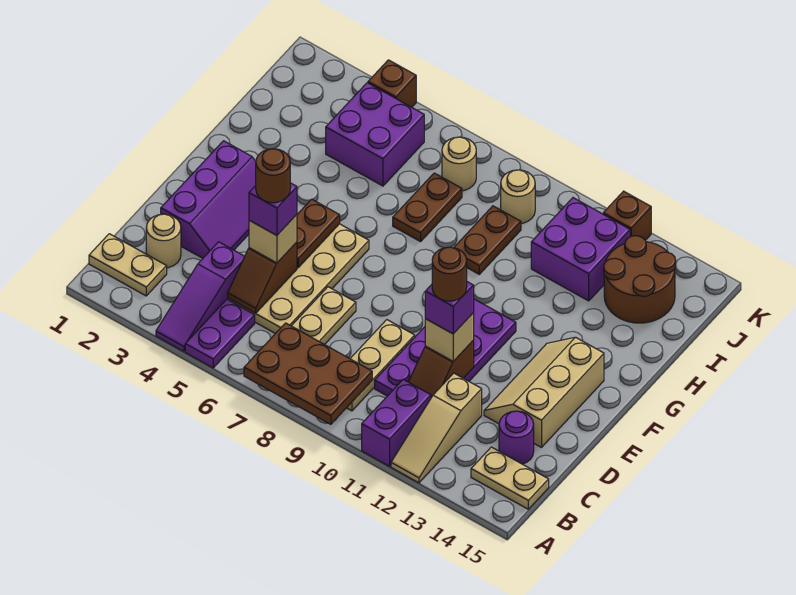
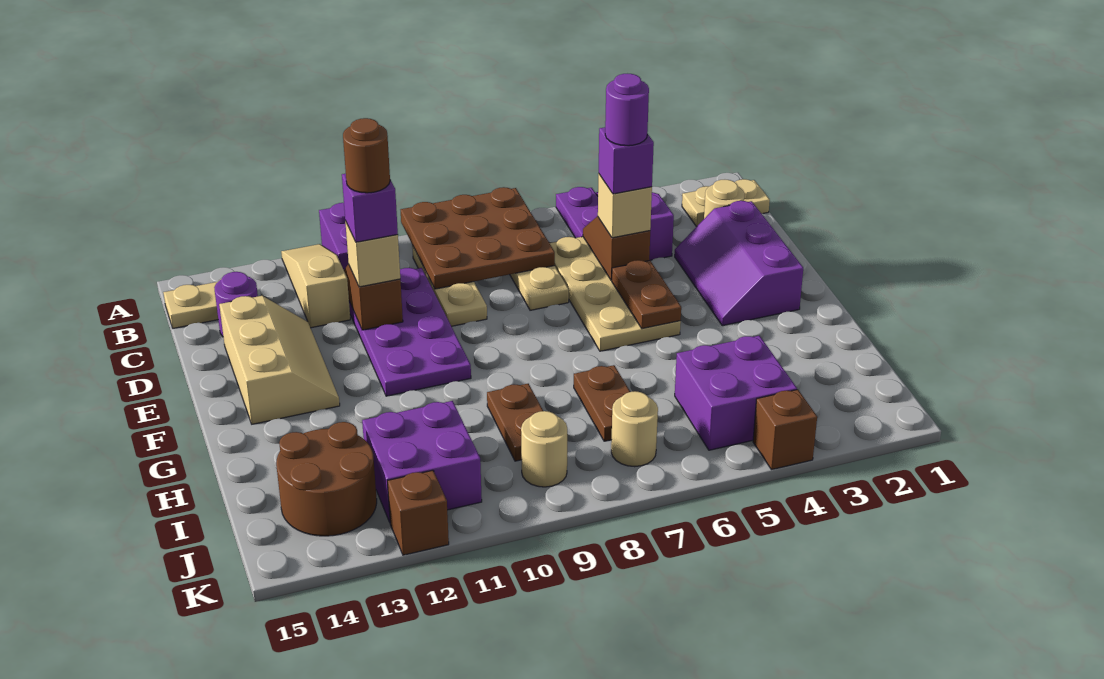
brown 2x3 plate [244,323,372,424] -> brown 3x3 plate [401,187,555,289]
brown 1x1 round brick [256,149,290,203] -> purple 1x1 round brick [605,74,649,146]

